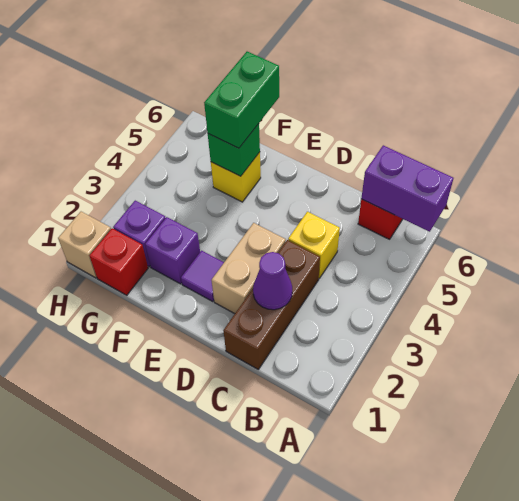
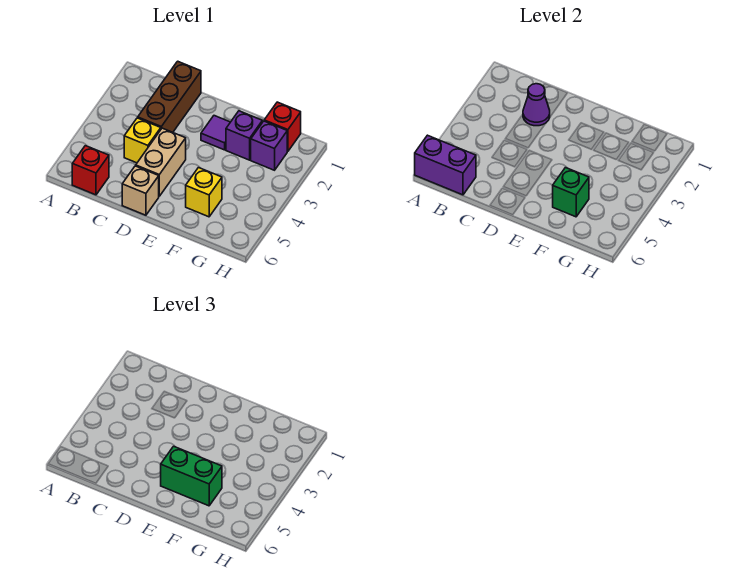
tan 1x2 brick [211,223,286,314] -> tan 1x2 brick moved to [136,128,186,196]
green 1x2 brick [204,52,279,148] -> green 1x2 brick turned to [161,446,222,506]
tan 1x1 brick [58,212,111,278] -> tan 1x1 brick moved to [122,166,159,215]

